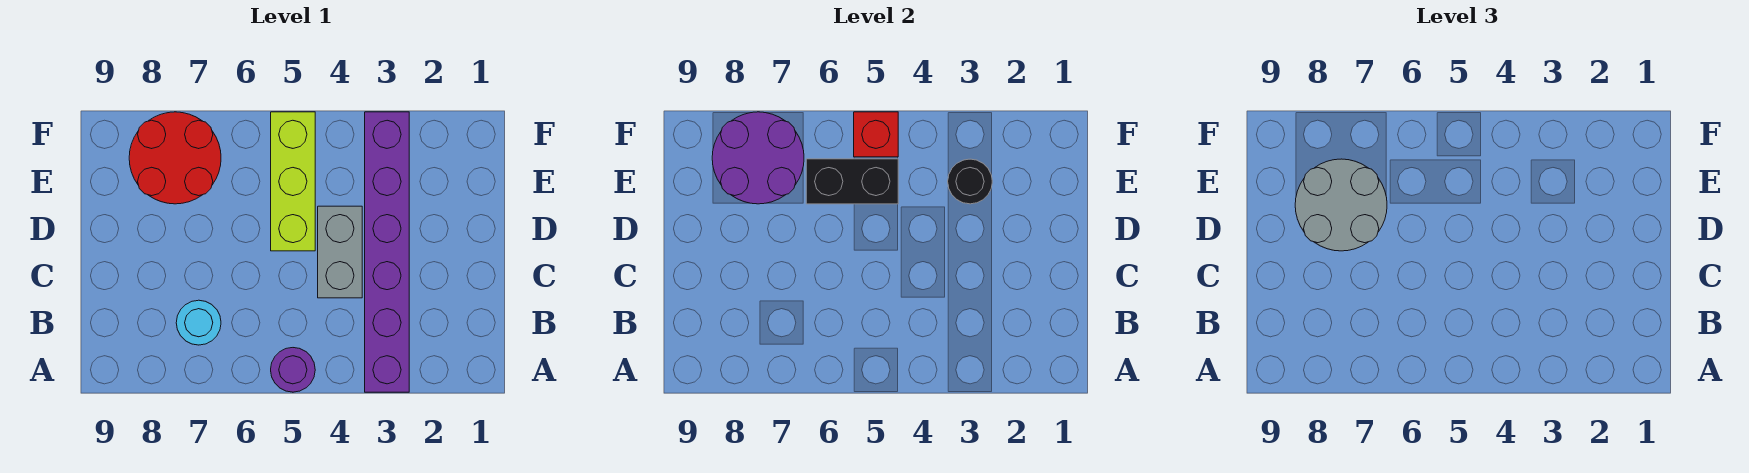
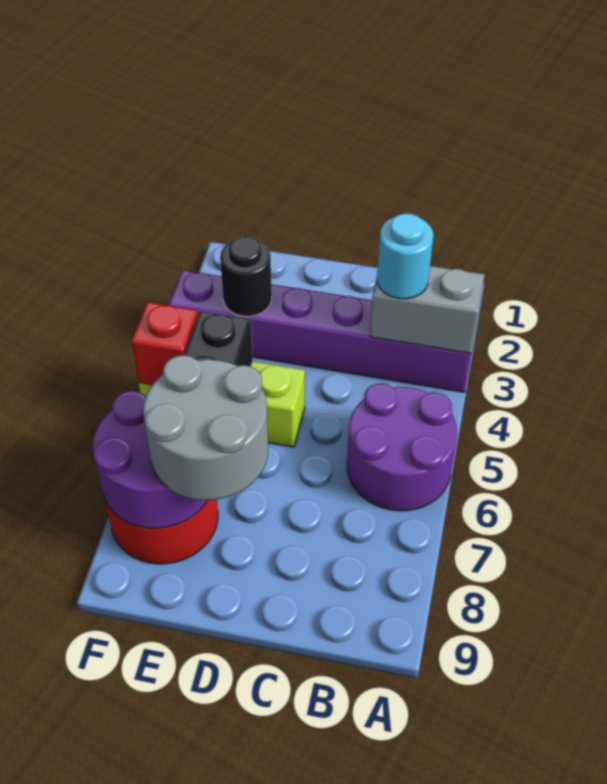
purple 1x1 round brick [271,348,315,392] -> purple 2x2 round brick [347,383,457,511]
cyan 1x1 round brick [176,300,221,345] -> cyan 1x1 round brick moved to [377,213,433,299]
grey 1x2 brick [318,206,362,298] -> grey 1x2 brick moved to [370,266,485,353]

